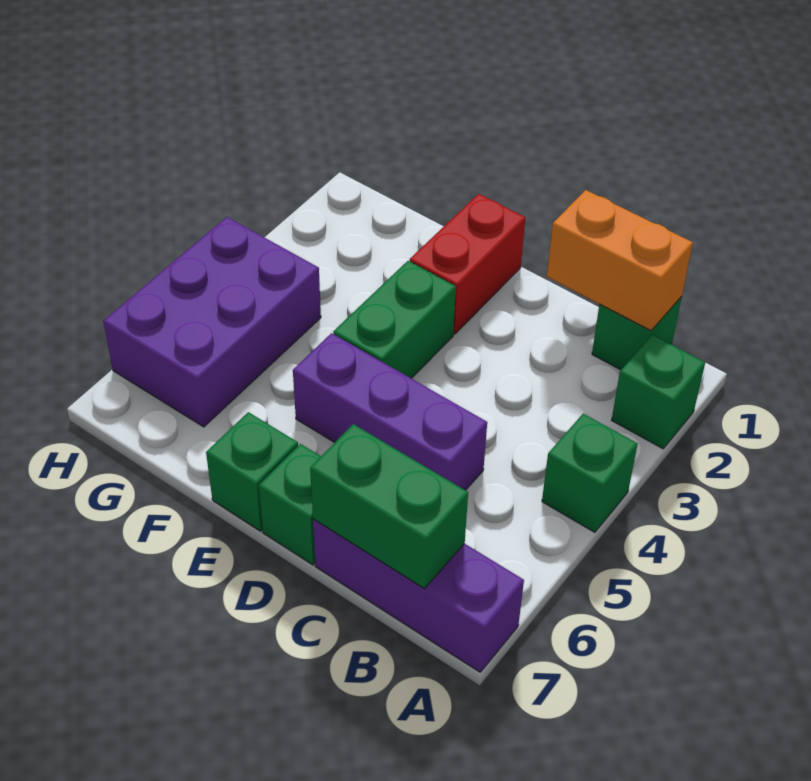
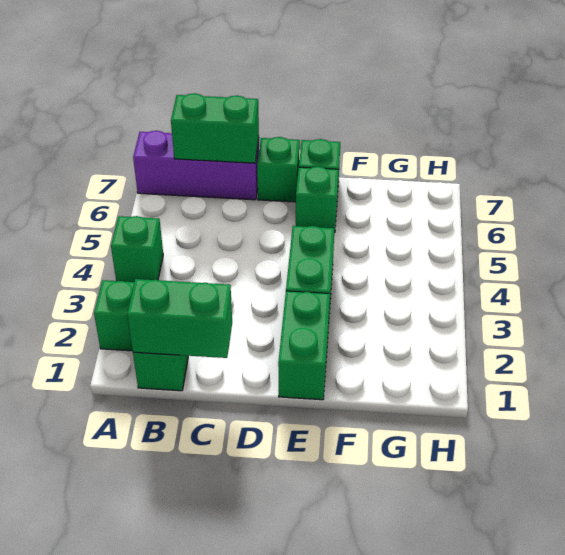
orange 1x2 brick [547,190,693,331] -> green 1x2 brick [127,279,232,358]
purple 1x3 brick [293,333,487,490] -> none
red 1x2 brick [410,194,525,334] -> green 1x2 brick [278,291,330,400]
none -> green 1x1 brick [296,167,339,233]
purple 2x3 brick [103,217,321,427] -> none

